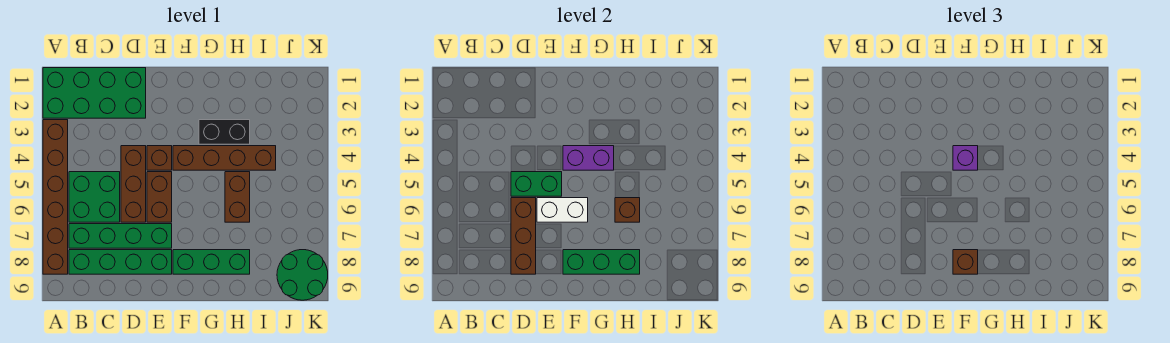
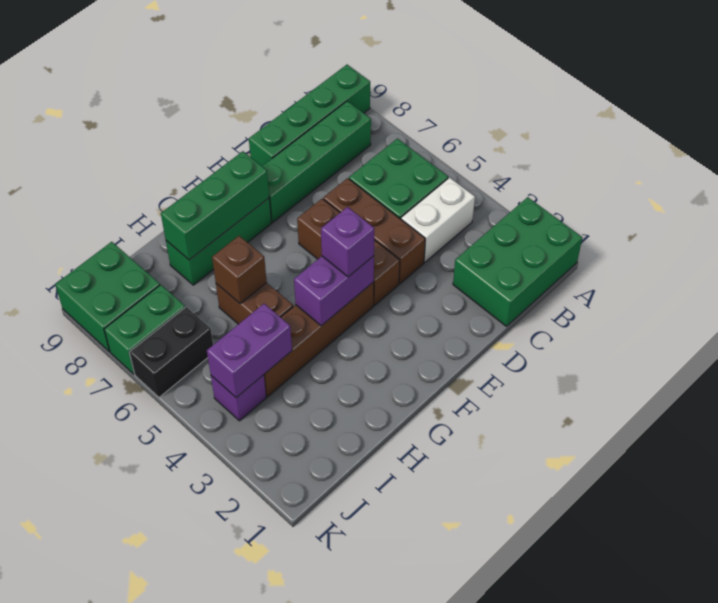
green 2x4 brick [43,68,146,118] -> green 2x3 brick [453,197,582,326]
brown 1x6 brick [43,120,68,274] -> none
green 1x4 brick [69,224,172,248] -> green 1x4 brick moved to [249,65,370,166]
green 1x2 brick [511,172,562,196] -> green 1x2 brick moved to [104,285,185,374]
brown 1x3 brick [511,198,536,274] -> none
white 1x2 brick [537,198,588,222] -> white 1x2 brick moved to [401,178,475,262]
brown 1x1 brick [953,250,978,274] -> none
black 1x2 brick [199,120,250,144] -> black 1x2 brick moved to [129,307,213,397]
none -> purple 1x2 brick [207,304,292,398]
none -> purple 1x1 brick [211,375,266,421]
green 2x2 round brick [277,250,328,300] -> green 2x2 brick [55,242,160,352]

